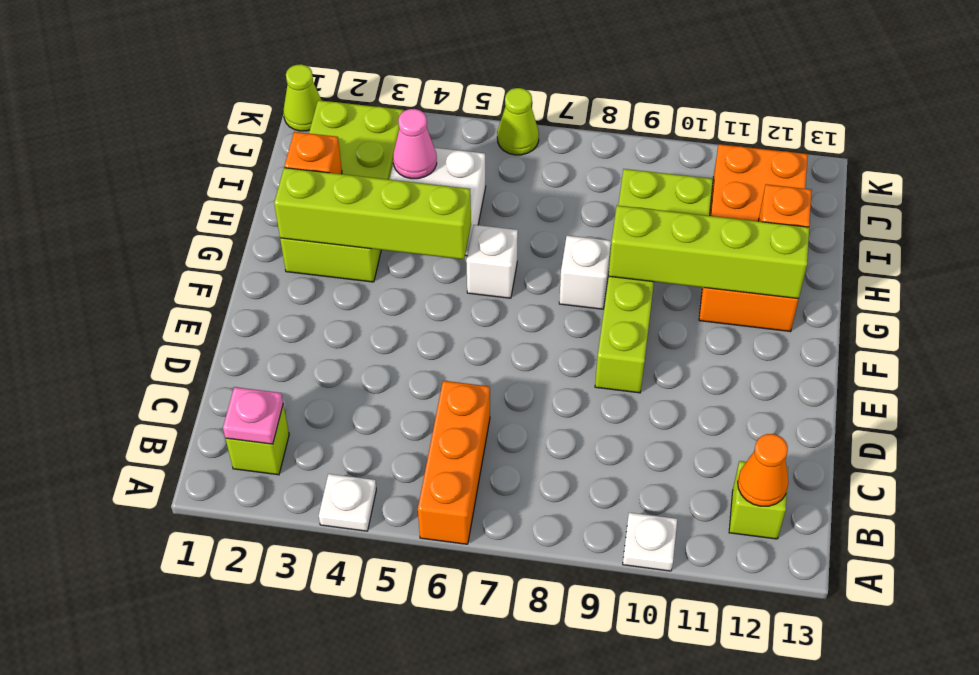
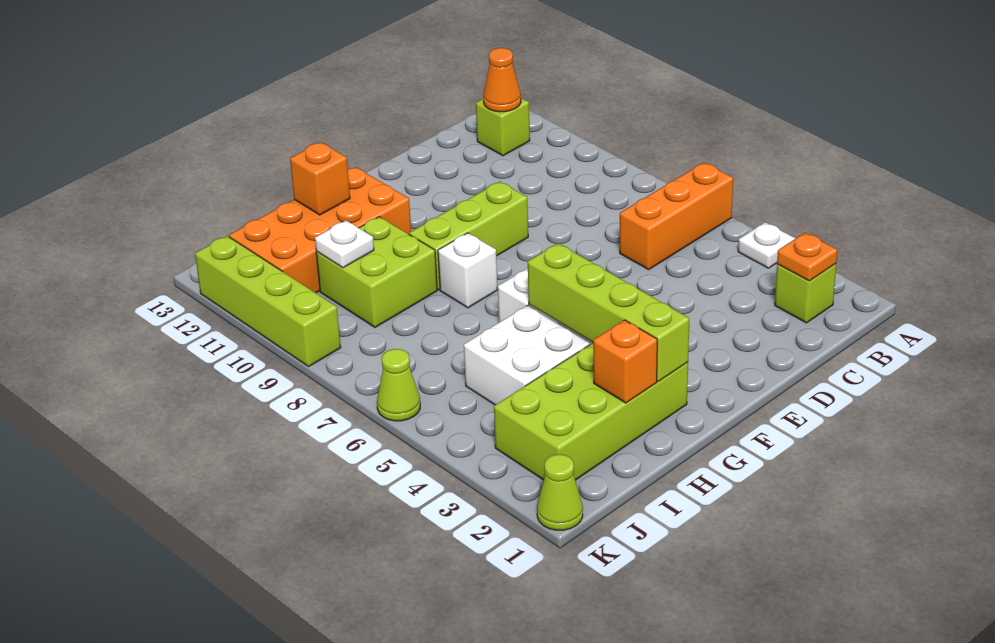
white 1x1 plate [623,513,677,571] -> white 1x1 plate moved to [315,221,374,268]
pink 1x1 plate [223,387,283,444] -> orange 1x1 plate [777,233,837,281]
lime 1x4 brick [609,205,809,299] -> lime 1x4 brick moved to [195,236,341,367]
pink 1x1 cone [393,109,437,179] -> none

